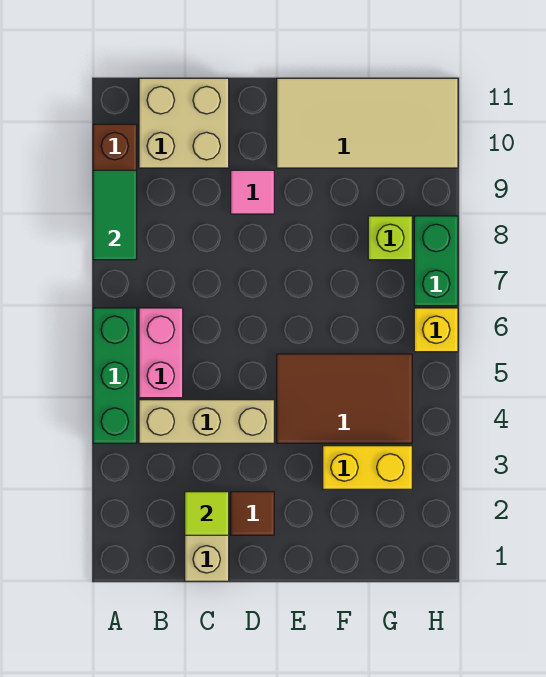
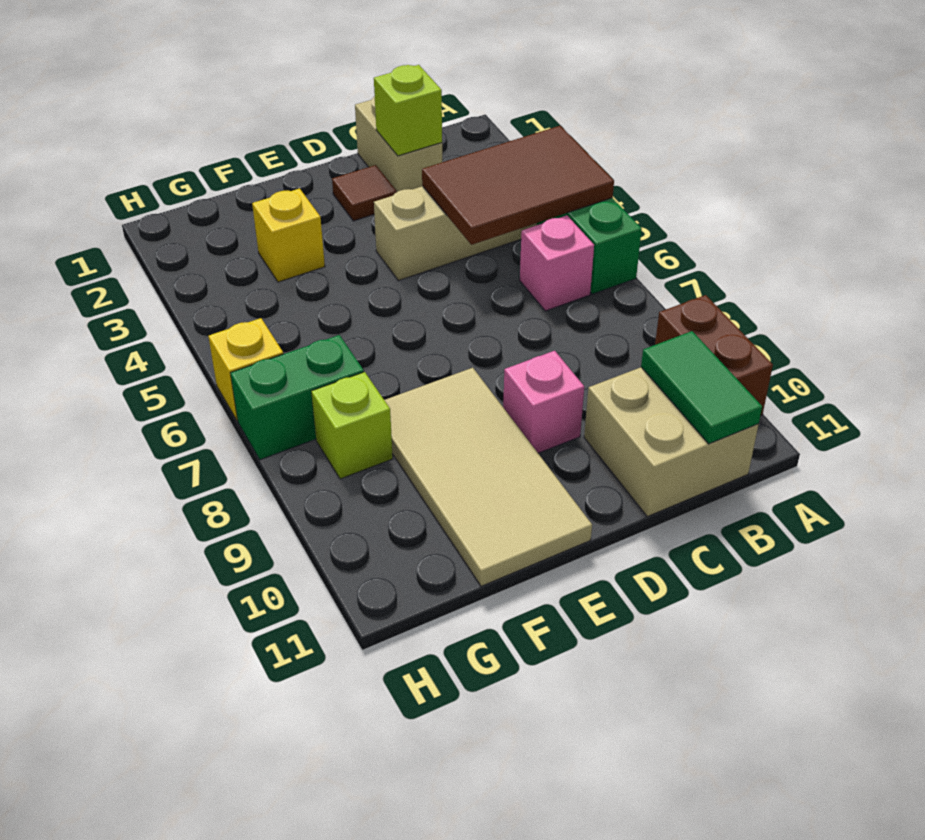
green 1x2 tile [93,170,137,260] -> green 1x2 tile moved to [641,331,762,444]
pink 1x2 brick [139,308,183,398] -> pink 1x1 brick [520,216,594,311]
lime 1x1 tile [185,492,229,535] -> lime 1x1 brick [374,65,442,156]
pink 1x1 tile [231,170,274,214] -> pink 1x1 brick [503,351,584,453]
brown 2x3 tile [277,354,412,443] -> brown 2x3 tile moved to [422,126,614,245]
tan 2x4 tile [277,78,458,168] -> tan 2x4 tile turned to [385,368,592,586]
yellow 1x2 brick [323,446,412,489] -> yellow 1x1 brick [252,188,325,282]
green 1x2 brick [414,216,458,306] -> green 1x2 brick turned to [230,335,364,460]

